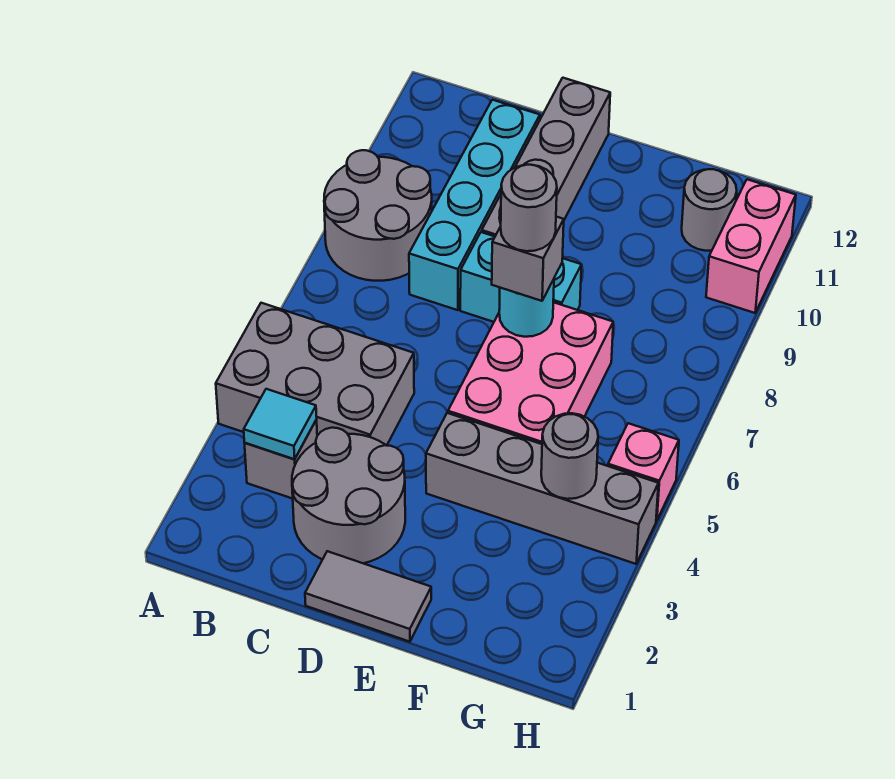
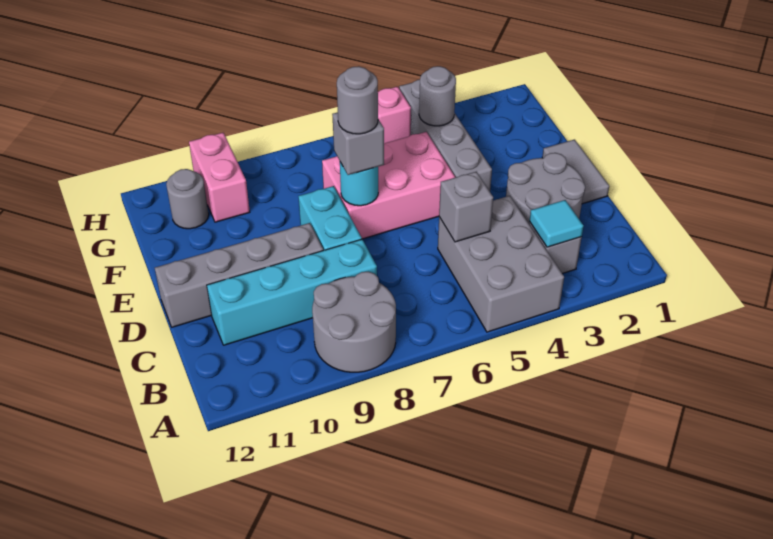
none -> grey 1x1 brick [439,172,493,242]
pink 1x2 brick [706,179,796,313] -> pink 1x2 brick turned to [189,133,250,222]

